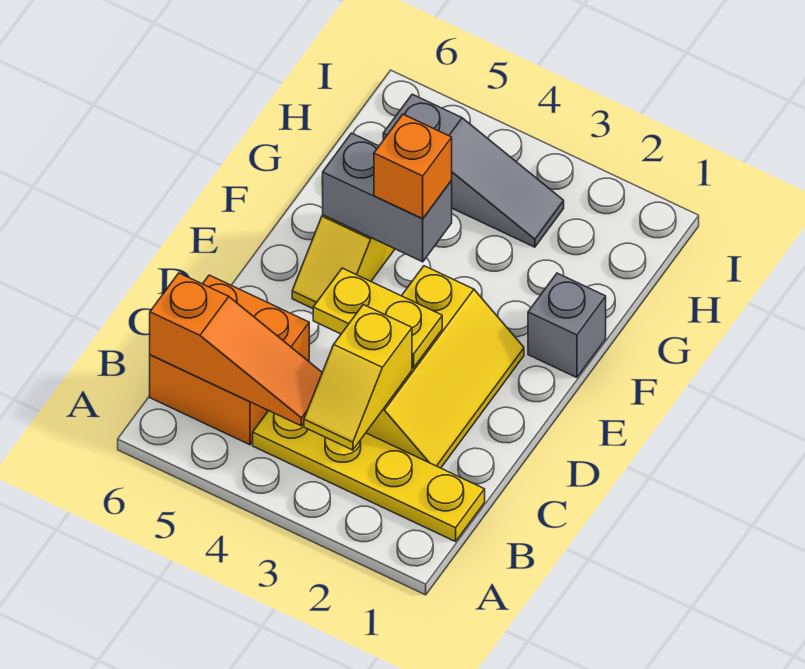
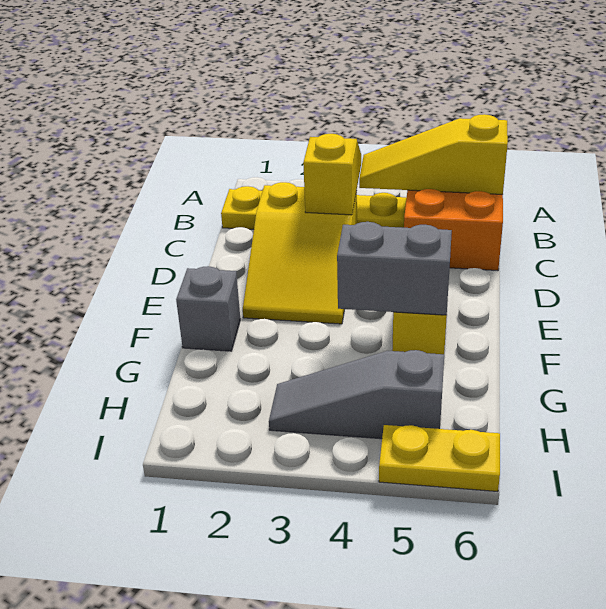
orange 1x3 slope [150,273,322,426] -> yellow 1x3 slope [359,114,508,194]
yellow 2x3 slope [366,266,524,468] -> yellow 2x3 slope turned to [243,182,357,324]
yellow 1x2 plate [313,268,442,368] -> yellow 1x2 plate moved to [379,425,500,492]
orange 1x1 brick [374,114,452,219] -> none

